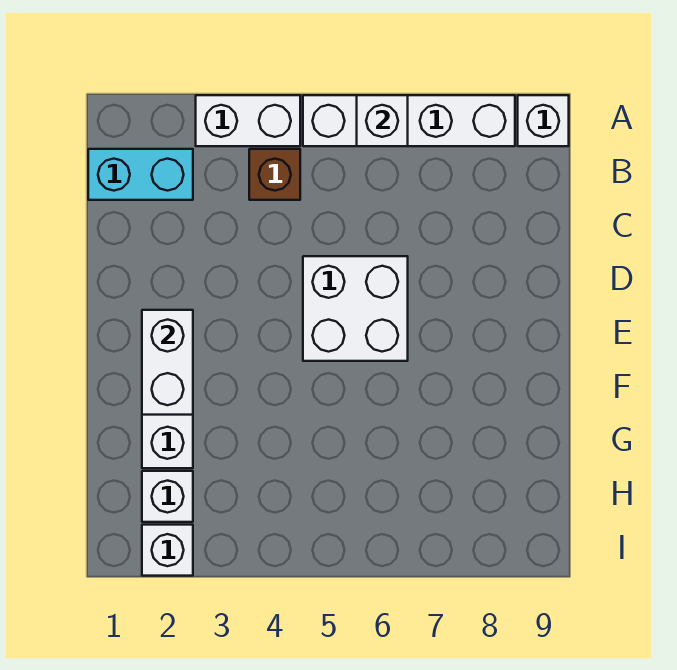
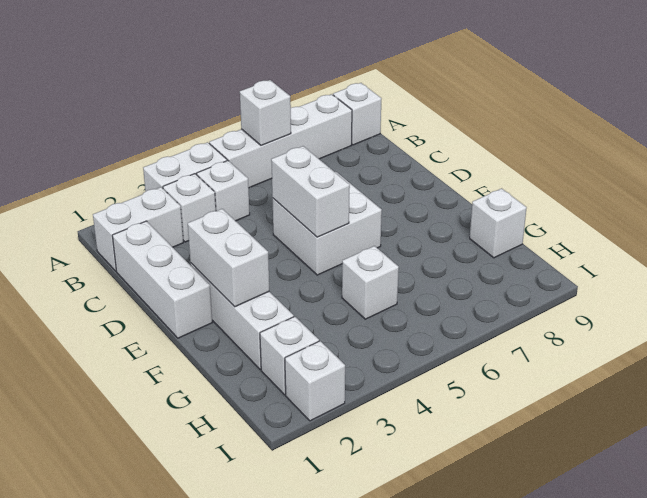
cyan 1x2 brick [88,149,193,200] -> white 1x2 brick [93,187,183,271]
none -> white 1x1 brick [163,174,216,242]
brown 1x1 brick [249,149,300,200] -> white 1x1 brick [197,161,250,221]
none -> white 1x3 brick [112,221,212,338]
none -> white 1x2 brick [271,146,350,237]
none -> white 1x1 brick [342,246,399,319]
none -> white 1x1 brick [470,188,527,258]

